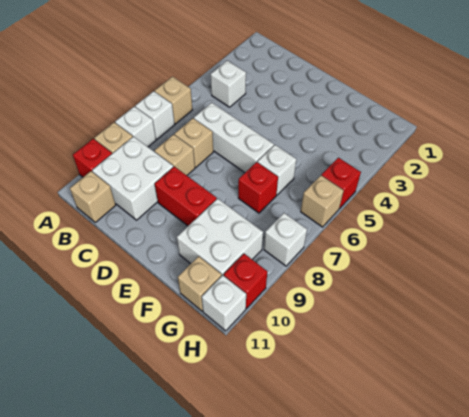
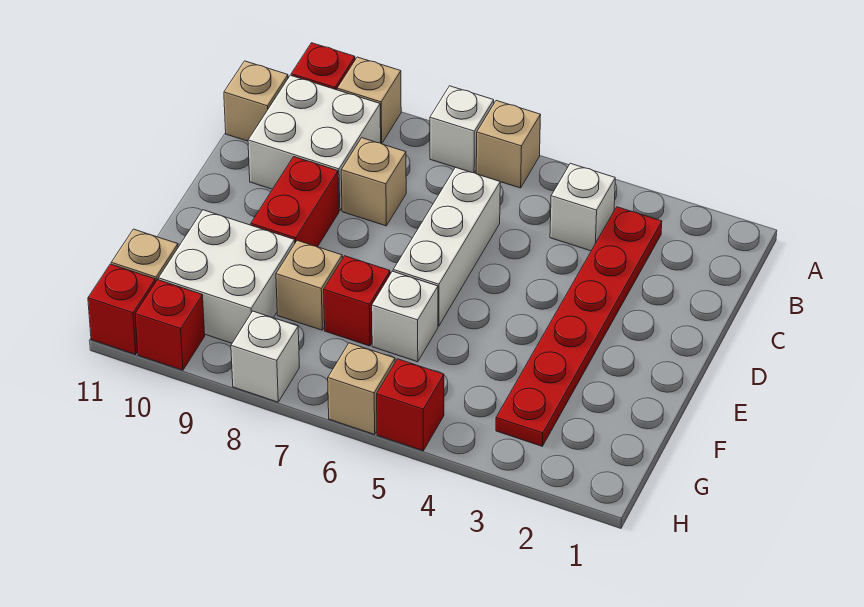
white 1x1 brick [115,107,156,147] -> none
none -> red 1x6 plate [496,207,662,446]
tan 1x1 brick [175,118,213,167] -> tan 1x1 brick moved to [276,240,342,330]
white 1x1 brick [202,275,246,331] -> red 1x1 brick [88,264,155,354]

